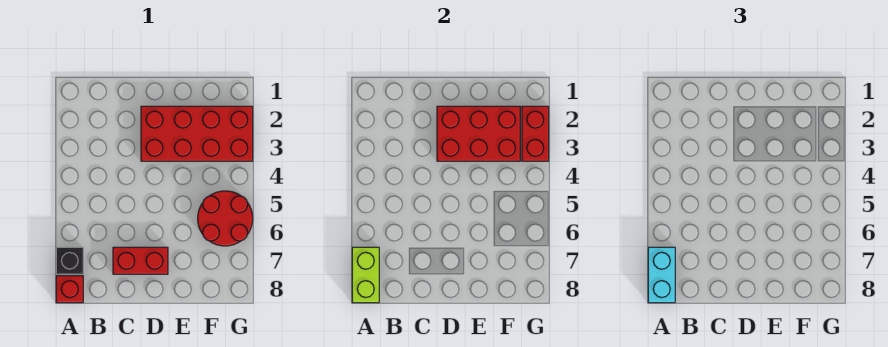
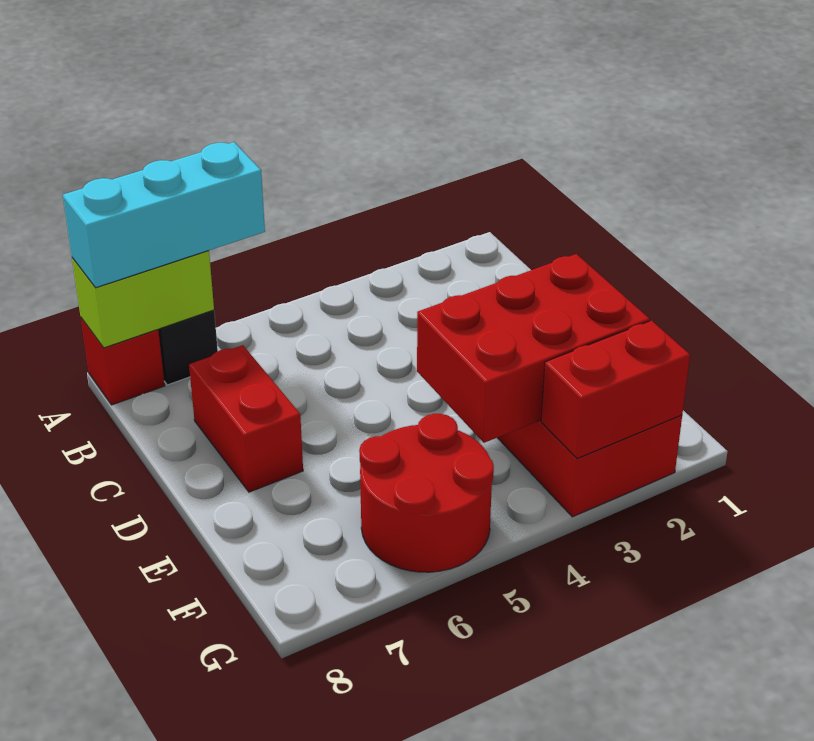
cyan 1x2 brick [648,247,675,303] -> cyan 1x3 brick [63,142,265,288]
red 2x3 brick [437,106,520,161] -> red 2x3 brick turned to [417,254,650,443]

